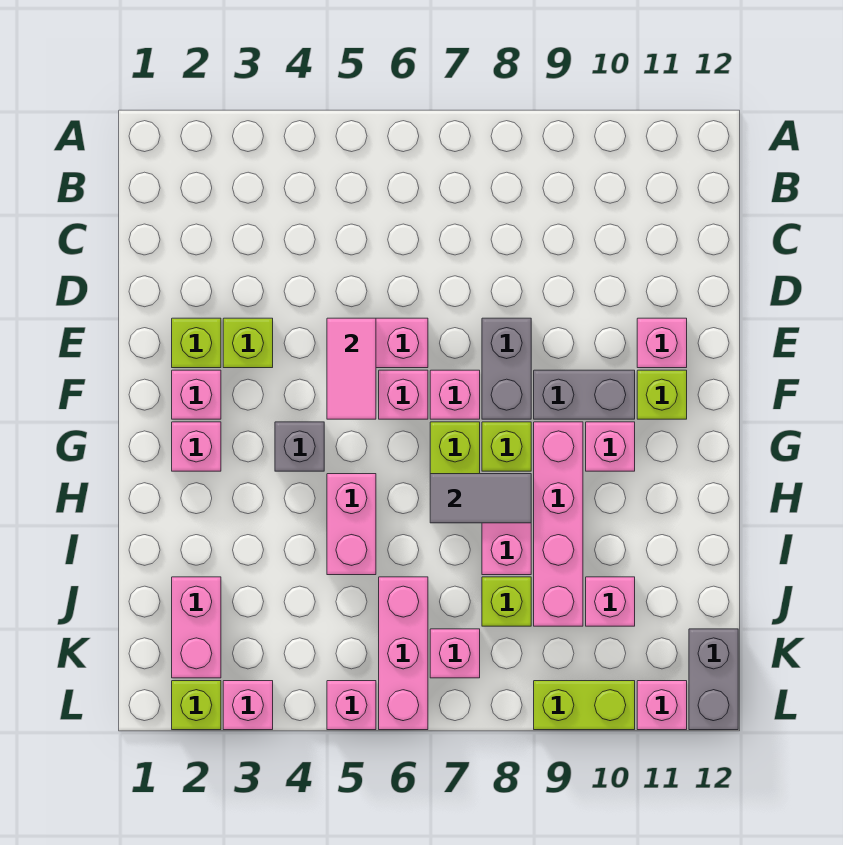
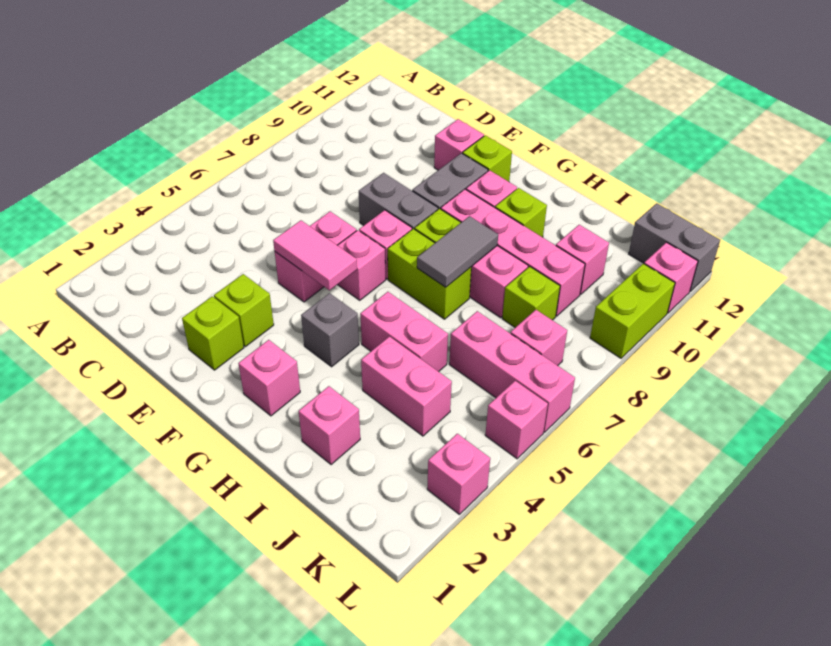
pink 1x1 brick [172,370,221,419] -> pink 1x1 brick moved to [299,386,360,465]
pink 1x2 brick [172,577,221,678] -> pink 1x2 brick moved to [361,336,452,436]
lime 1x1 brick [172,681,221,730] -> lime 1x1 brick moved to [495,188,547,237]

